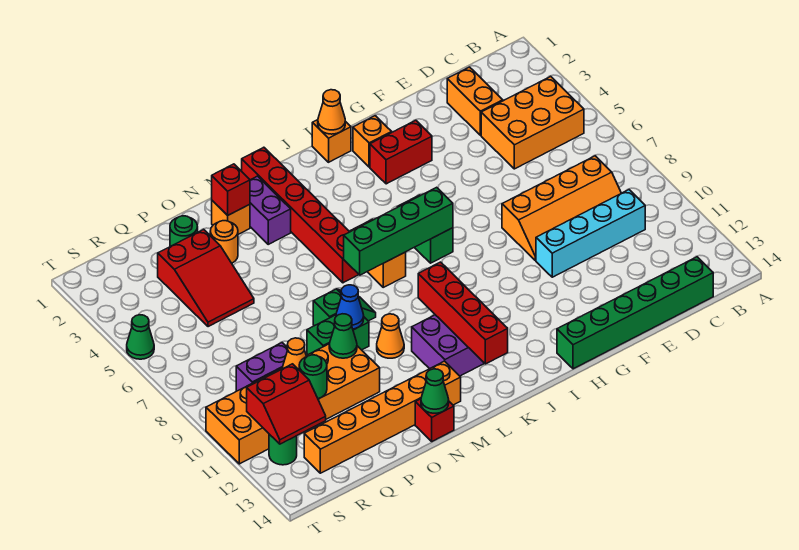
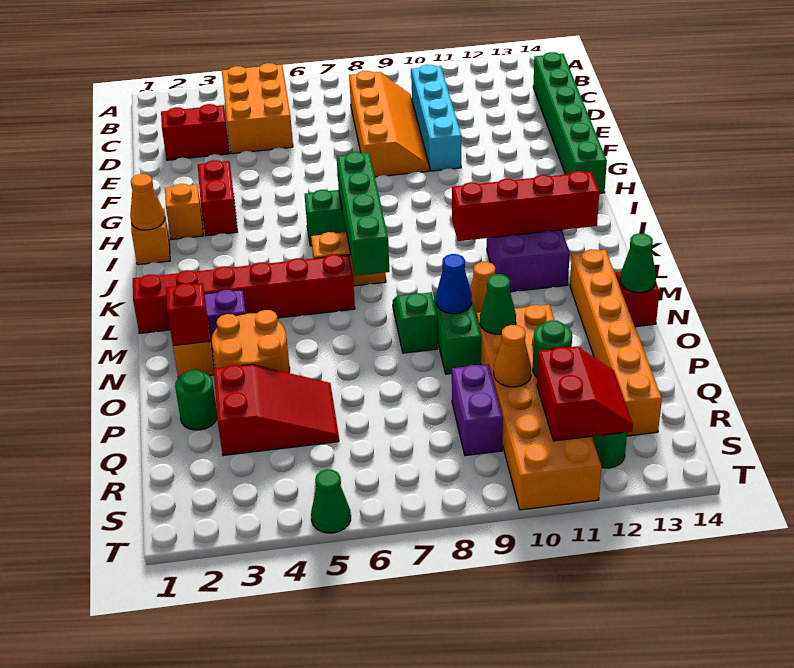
orange 1x2 brick [447,67,503,135] -> red 1x2 brick [161,104,229,160]
orange 1x1 round brick [210,221,238,263] -> orange 2x2 round brick [212,310,290,373]

